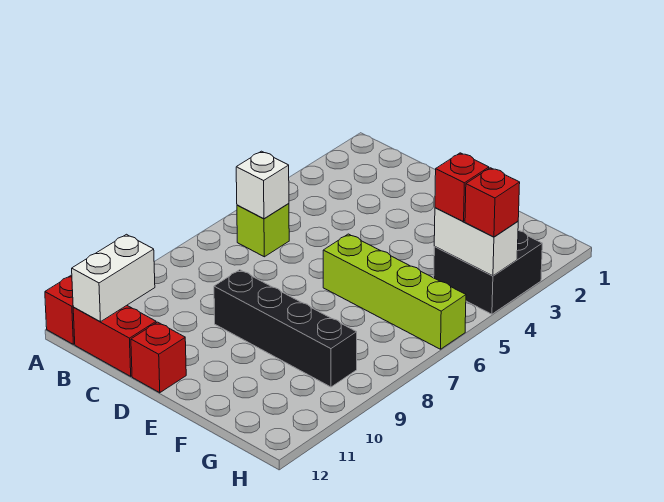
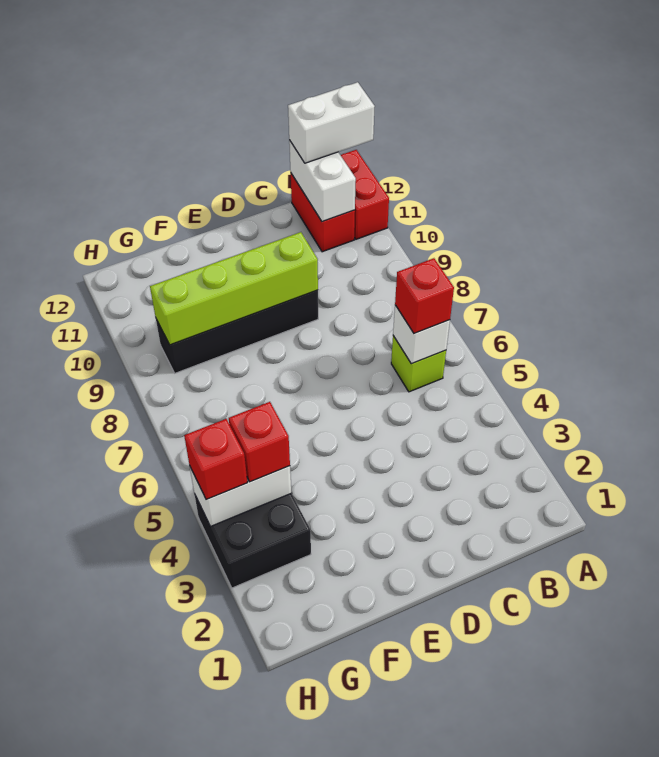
none -> white 1x2 brick [288,82,375,163]
red 1x2 brick [73,306,156,376] -> red 1x2 brick turned to [291,174,355,252]
red 1x1 brick [131,322,186,393] -> red 1x1 brick moved to [395,258,454,333]
lime 1x4 brick [323,234,466,349] -> lime 1x4 brick moved to [150,232,318,345]

